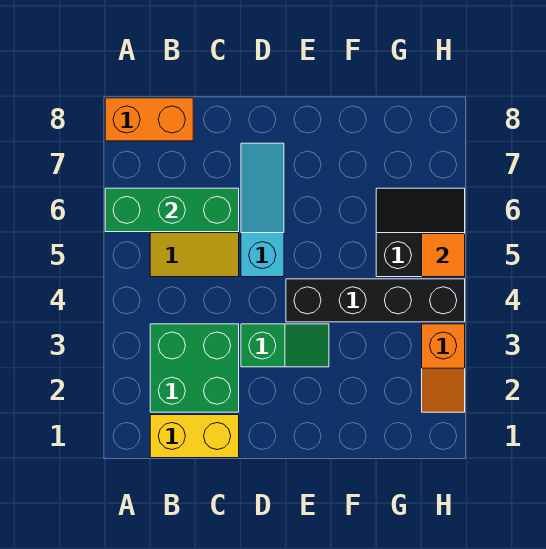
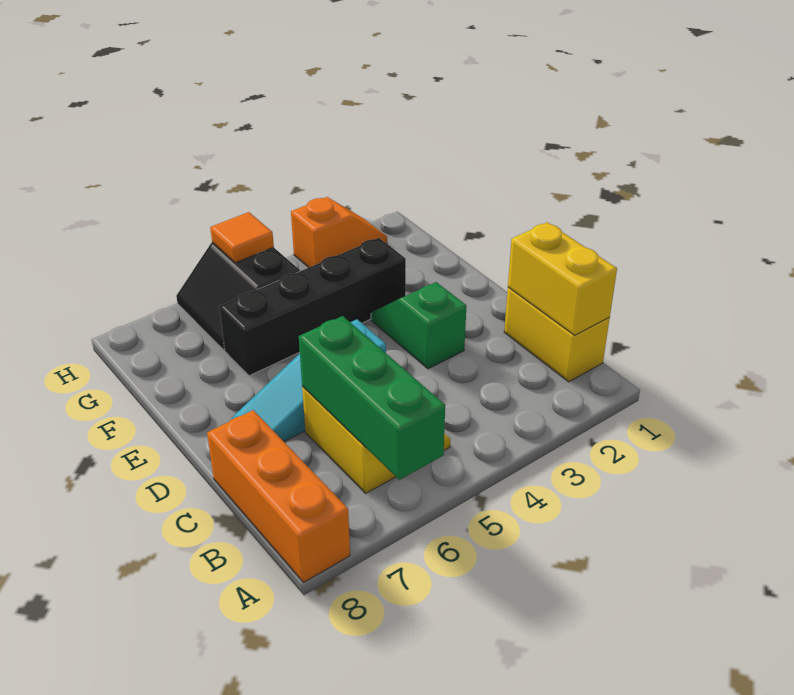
orange 1x2 brick [105,98,193,141] -> orange 1x3 brick [207,410,350,582]
none -> yellow 1x2 brick [508,222,617,335]
green 2x2 brick [150,324,239,412] -> none
black 1x4 brick [286,279,465,322] -> black 1x4 brick turned to [219,238,406,376]

